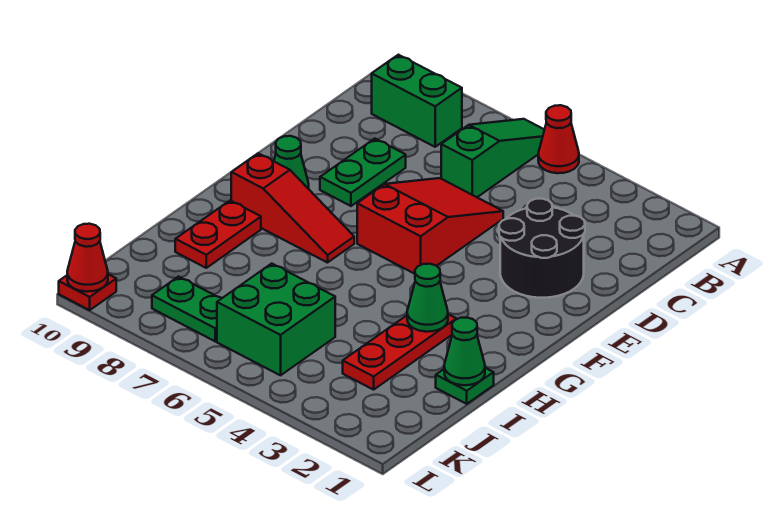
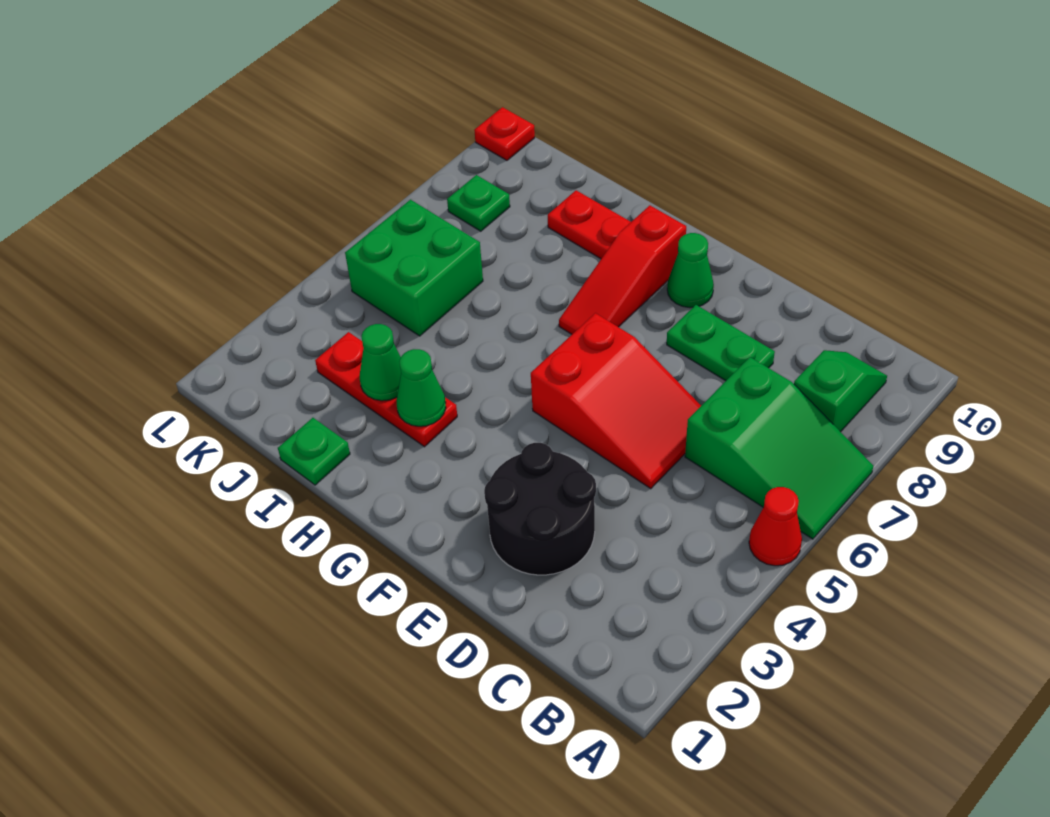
green 1x3 slope [441,119,544,197] -> green 2x3 slope [685,357,873,539]
green 1x2 brick [372,55,462,147] -> green 1x2 slope [794,350,887,432]
green 1x1 cone [444,318,485,385] -> green 1x1 cone moved to [360,324,401,401]
green 1x2 plate [152,277,222,341] -> green 1x1 plate [447,175,510,231]
red 1x1 cone [67,224,108,292] -> none

